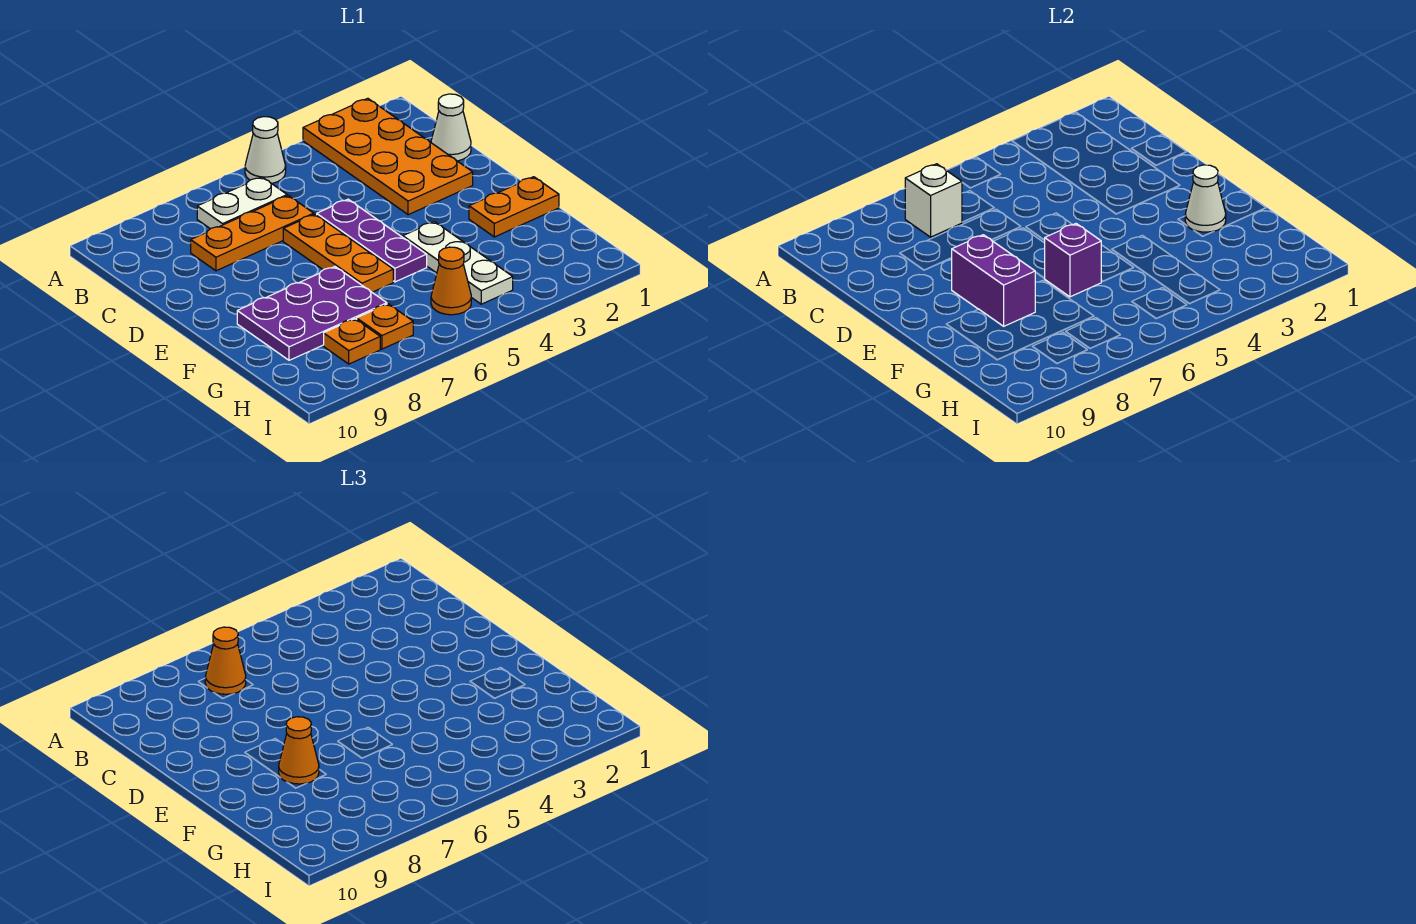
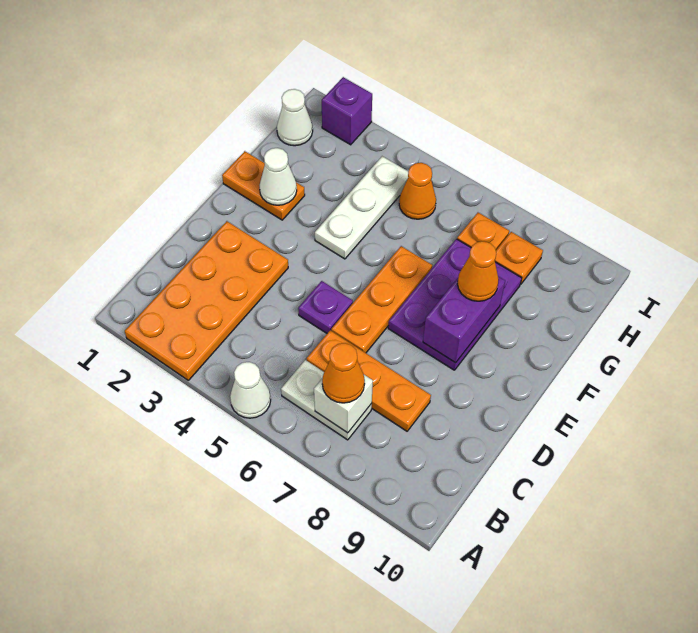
white 1x1 cone [431,94,471,161] -> white 1x1 cone moved to [277,89,313,146]
purple 1x3 plate [317,199,427,282] -> purple 1x1 plate [298,281,353,333]
purple 1x1 brick [1044,224,1101,297] -> purple 1x1 brick moved to [322,77,372,145]
purple 2x3 plate [237,267,387,360] -> purple 2x3 plate turned to [388,239,522,370]

